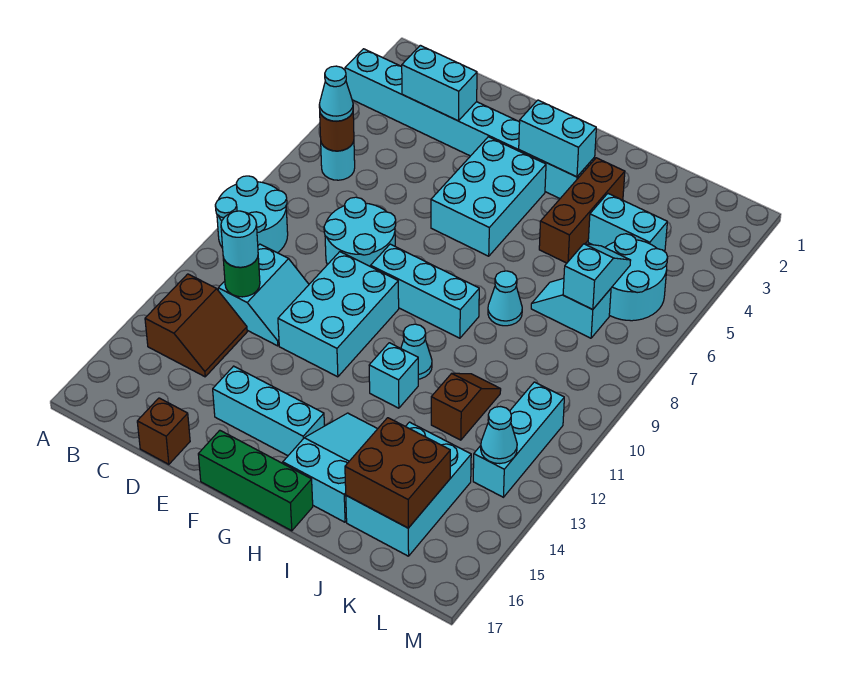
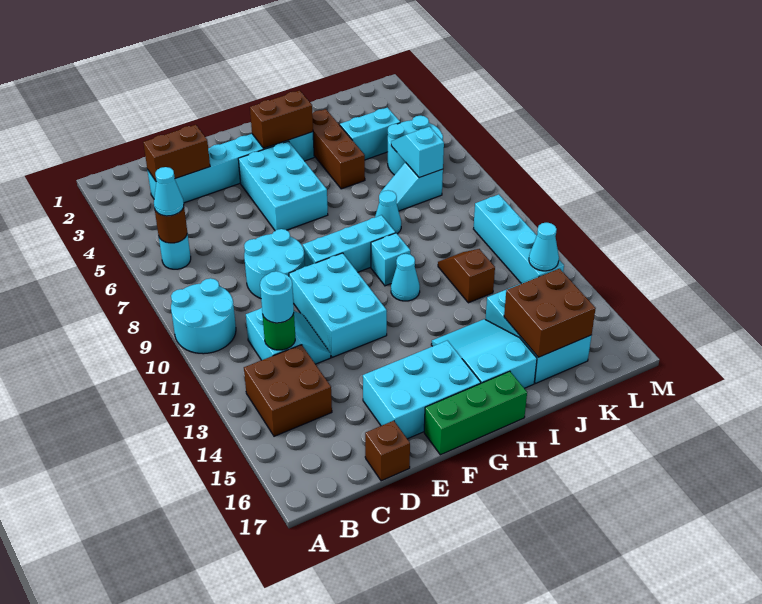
cyan 1x8 brick [345,49,595,198] -> cyan 1x6 brick [147,132,314,203]
brown 2x2 slope [145,274,247,377] -> brown 2x2 brick [244,345,332,436]
cyan 1x2 brick [402,45,477,121] -> brown 1x2 brick [143,125,210,181]
cyan 1x3 brick [213,366,324,456] -> cyan 2x3 brick [363,340,481,439]
cyan 1x2 brick [519,100,596,177] -> brown 1x2 brick [250,90,313,148]
cyan 1x1 brick [369,343,418,408] -> cyan 1x1 brick moved to [371,233,410,286]
cyan 1x3 brick [473,382,564,497] -> cyan 1x4 brick [474,194,564,283]

